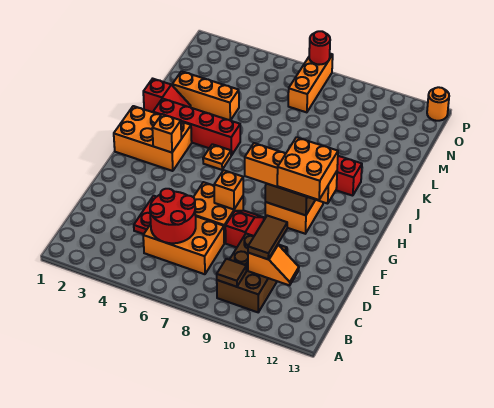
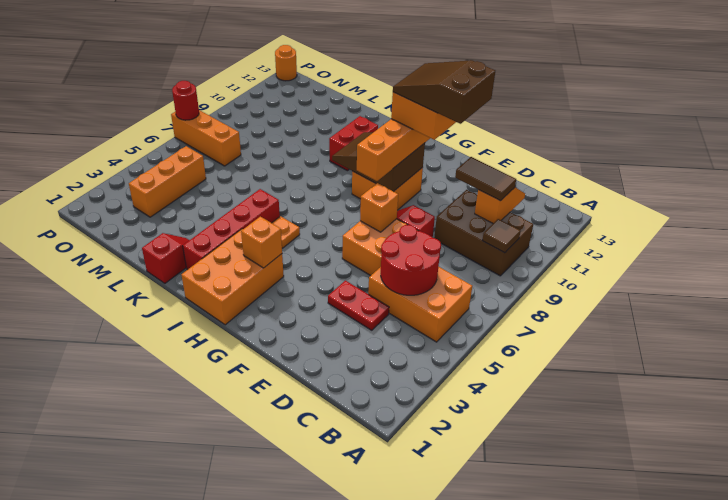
orange 2x3 brick [143,216,224,274] -> orange 2x3 brick turned to [368,267,472,342]
none -> brown 2x3 slope [393,60,495,124]
orange 1x3 brick [172,71,239,121] -> orange 1x3 brick moved to [129,146,206,217]

